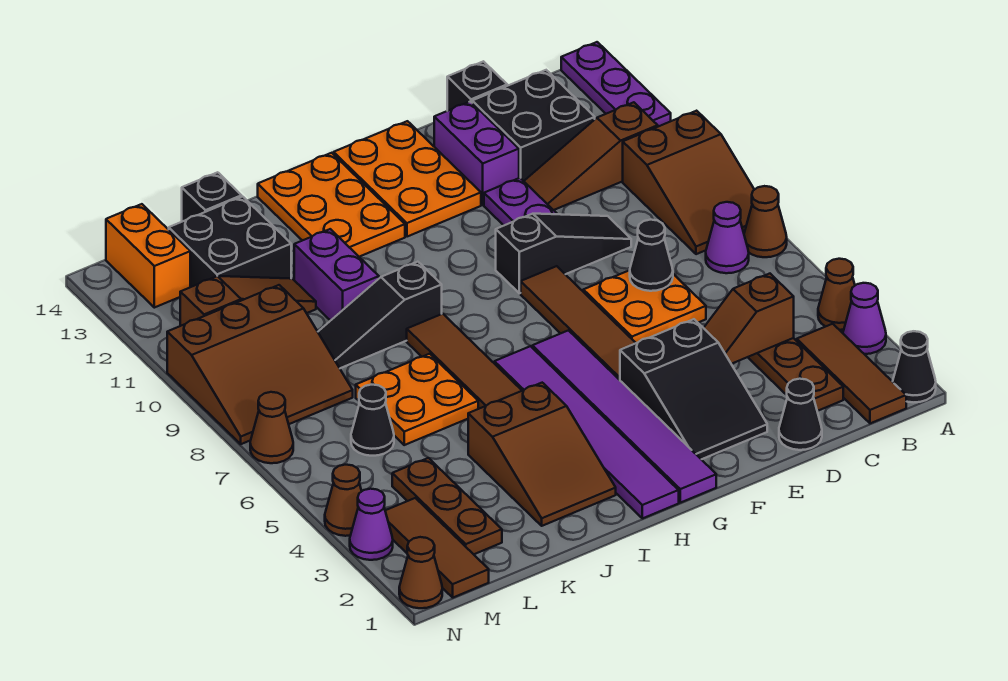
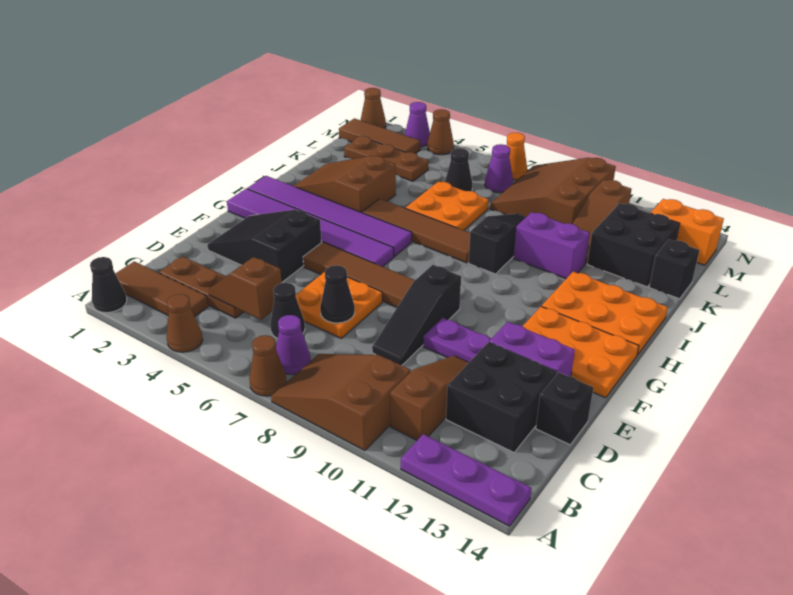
purple 1x1 cone [843,283,886,354] -> purple 1x1 cone moved to [485,144,513,192]
brown 1x2 slope [704,274,794,364] -> brown 1x2 slope turned to [208,257,282,320]
black 1x1 cone [779,379,822,450] -> black 1x1 cone moved to [270,283,305,338]
brown 1x1 cone [250,392,293,463] -> orange 1x1 cone [507,133,527,180]

